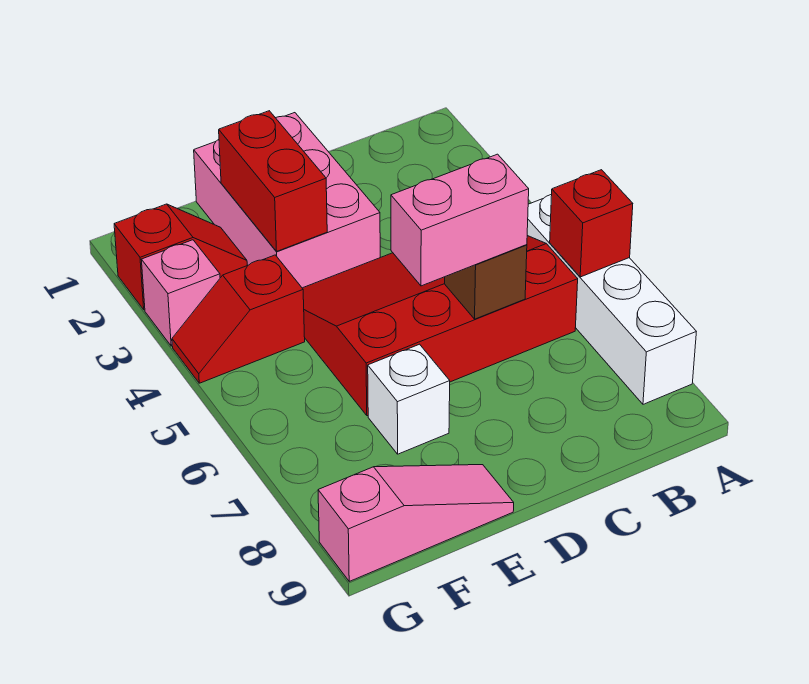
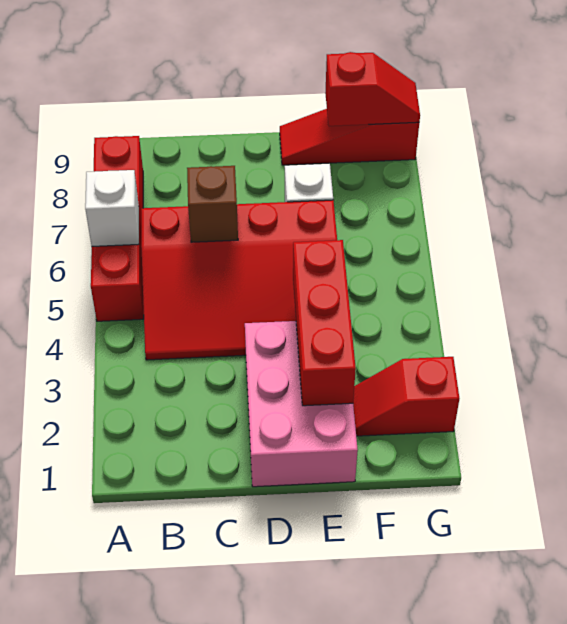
white 1x4 brick [527,194,696,404] -> red 1x4 brick [91,136,144,321]
red 1x1 brick [550,170,633,277] -> white 1x1 brick [85,170,139,246]
pink 1x2 brick [391,154,529,286] -> none
red 1x2 brick [219,111,327,252] -> red 1x3 brick [293,240,356,406]
pink 1x3 slope [318,465,514,581] -> red 1x3 slope [280,109,419,165]
red 1x2 slope [172,255,305,383] -> red 1x2 slope moved to [325,52,420,126]
pink 1x1 brick [141,240,220,346] -> none

